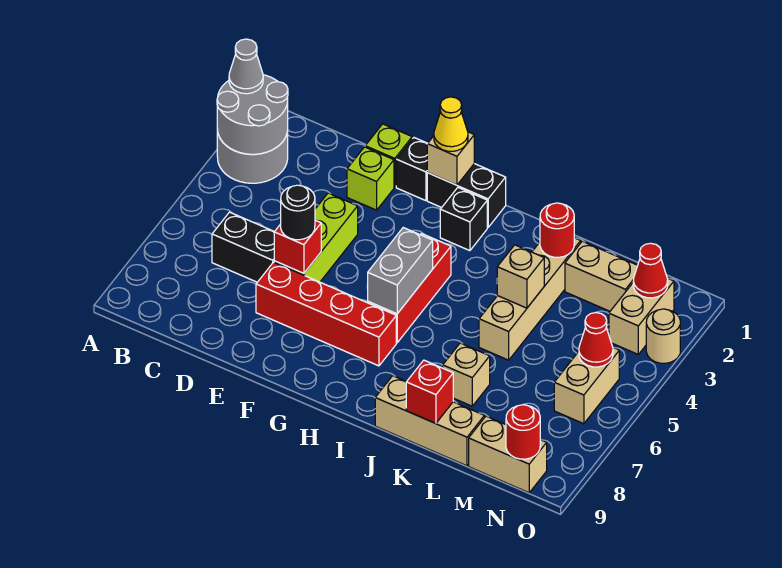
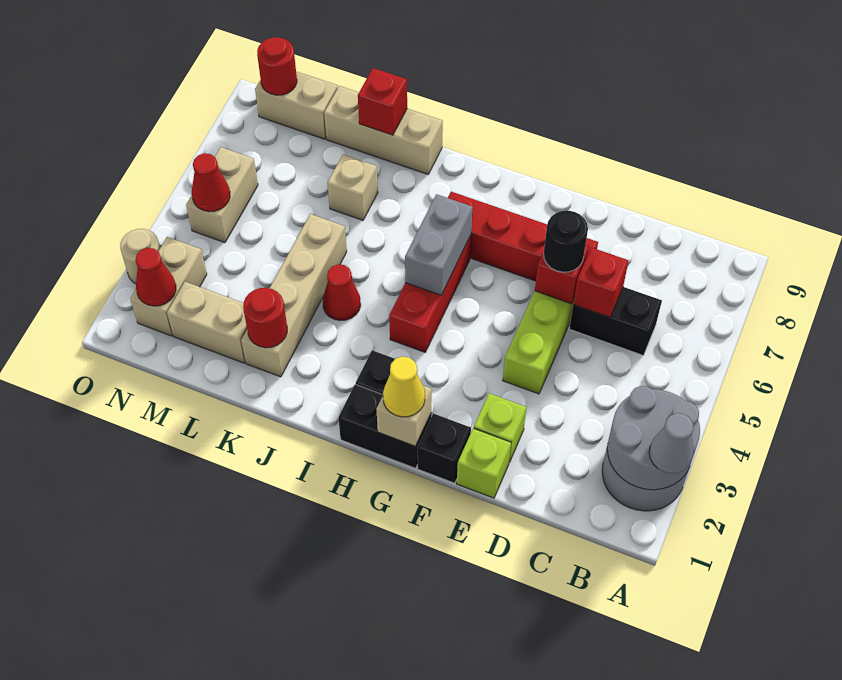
none -> red 1x1 brick [573,247,629,317]
none -> red 1x1 cone [323,264,361,320]
tan 1x1 brick [497,245,544,308] -> none

